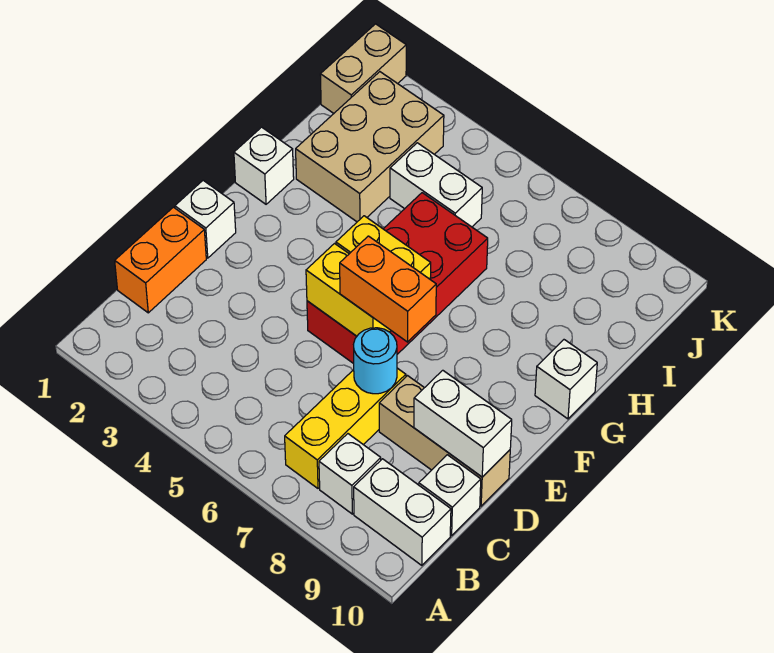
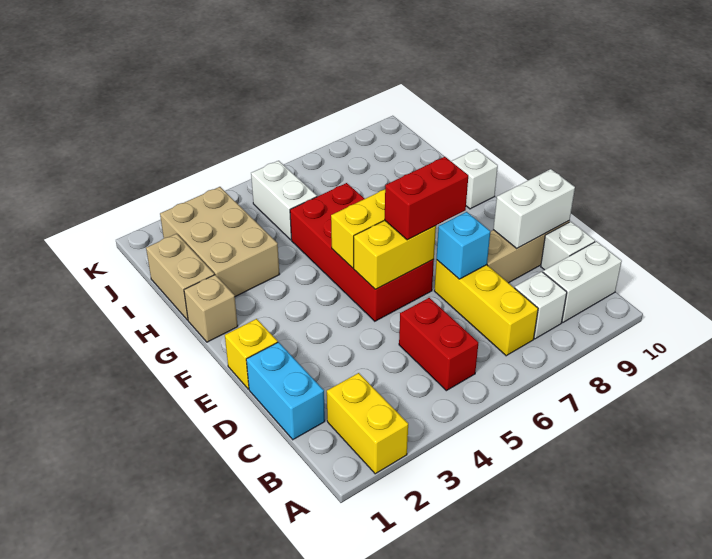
none -> yellow 1x2 brick [327,373,408,474]
none -> red 1x2 brick [399,298,478,391]
orange 1x2 brick [115,207,206,313] -> cyan 1x2 brick [246,342,325,440]
cyan 1x1 round brick [354,328,397,394] -> cyan 1x1 brick [437,212,490,279]
white 1x1 brick [175,180,236,258] -> yellow 1x1 brick [225,319,278,389]
orange 1x2 brick [340,236,436,342] -> red 1x2 brick [385,157,468,240]
white 1x1 brick [234,127,294,204] -> tan 1x1 brick [184,275,238,342]
white 1x2 brick [390,143,482,227] -> white 1x2 brick turned to [251,161,317,240]
tan 1x2 brick [320,24,406,113] -> tan 1x2 brick moved to [146,234,214,320]

